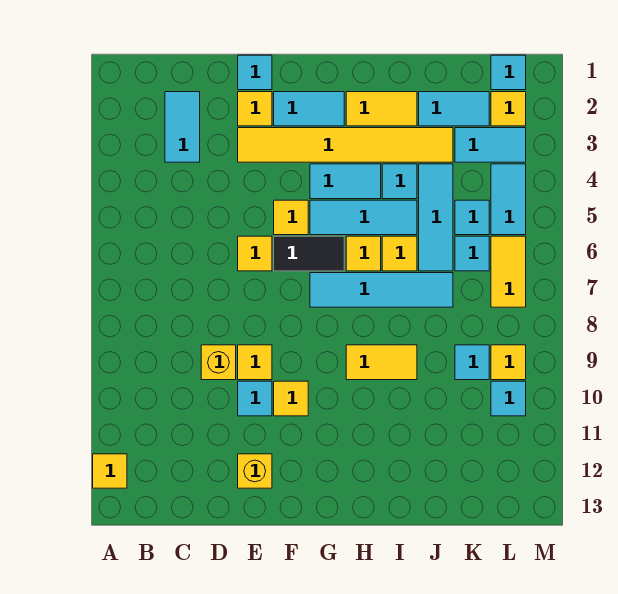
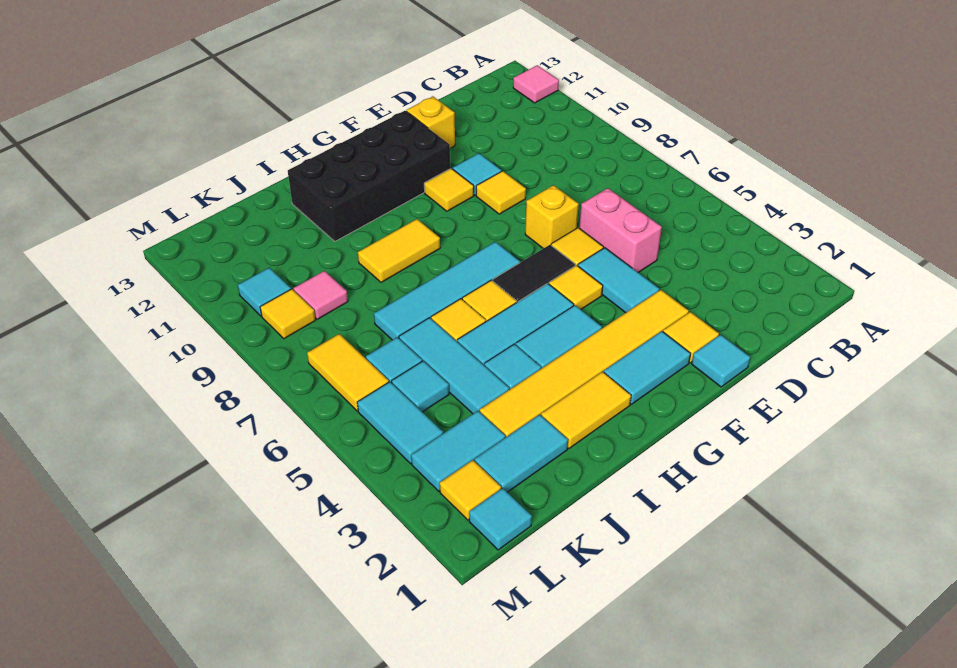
yellow 1x1 tile [93,454,127,488] -> pink 1x1 tile [513,65,559,103]
cyan 1x2 tile [165,92,200,162] -> cyan 1x2 tile moved to [578,248,659,313]
none -> pink 1x2 brick [579,188,662,273]
yellow 1x1 brick [201,345,236,380] -> yellow 1x1 brick moved to [525,185,579,248]
none -> black 2x4 brick [288,111,450,241]
cyan 1x1 tile [455,345,489,380] -> pink 1x1 tile [294,271,348,319]

